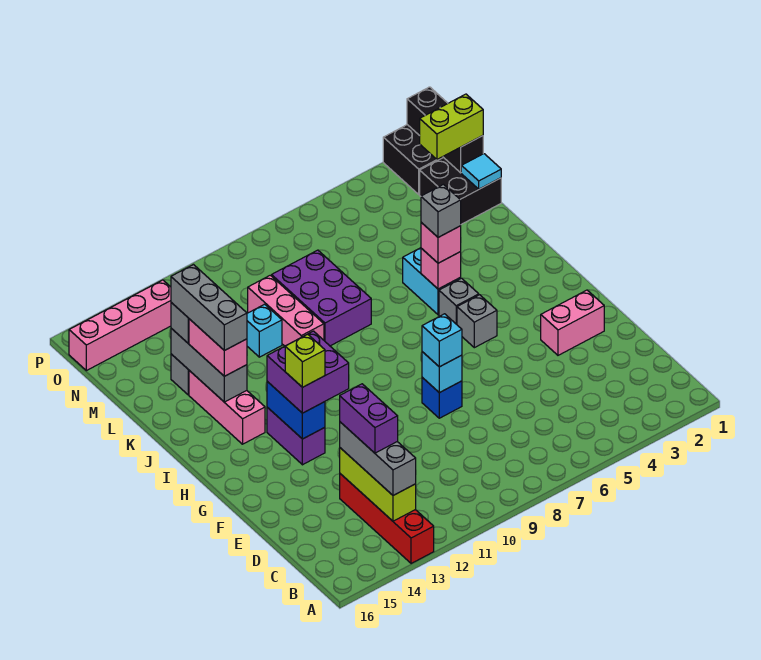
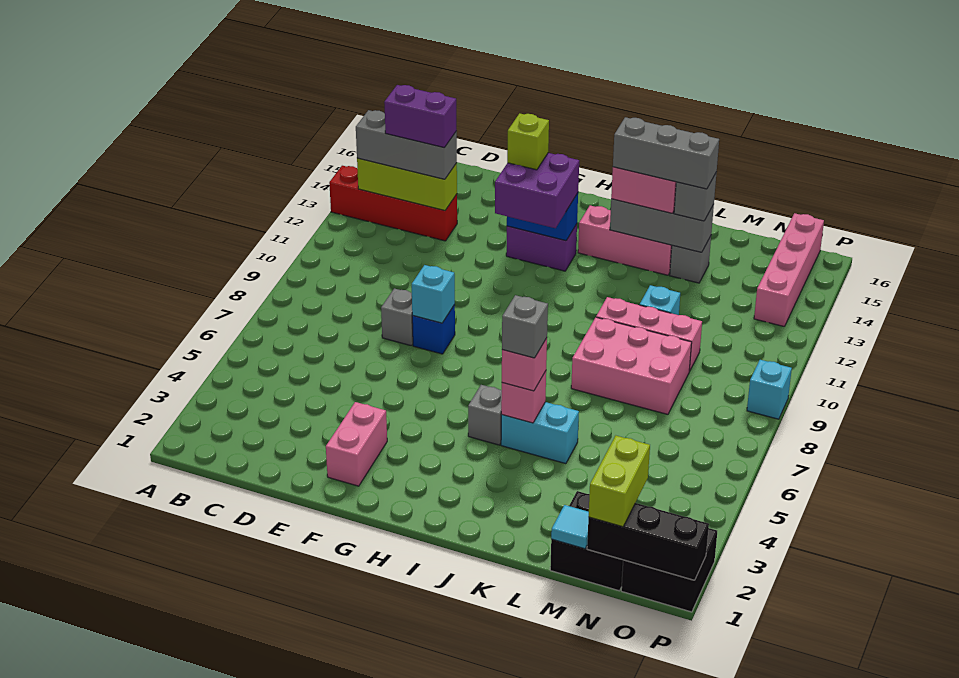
cyan 1x1 brick [422,314,462,367] -> cyan 1x1 brick moved to [747,360,792,419]
grey 1x1 brick [457,295,497,348] -> grey 1x1 brick moved to [381,288,413,346]
purple 2x3 brick [272,250,371,346] -> pink 2x3 brick [571,317,692,414]

